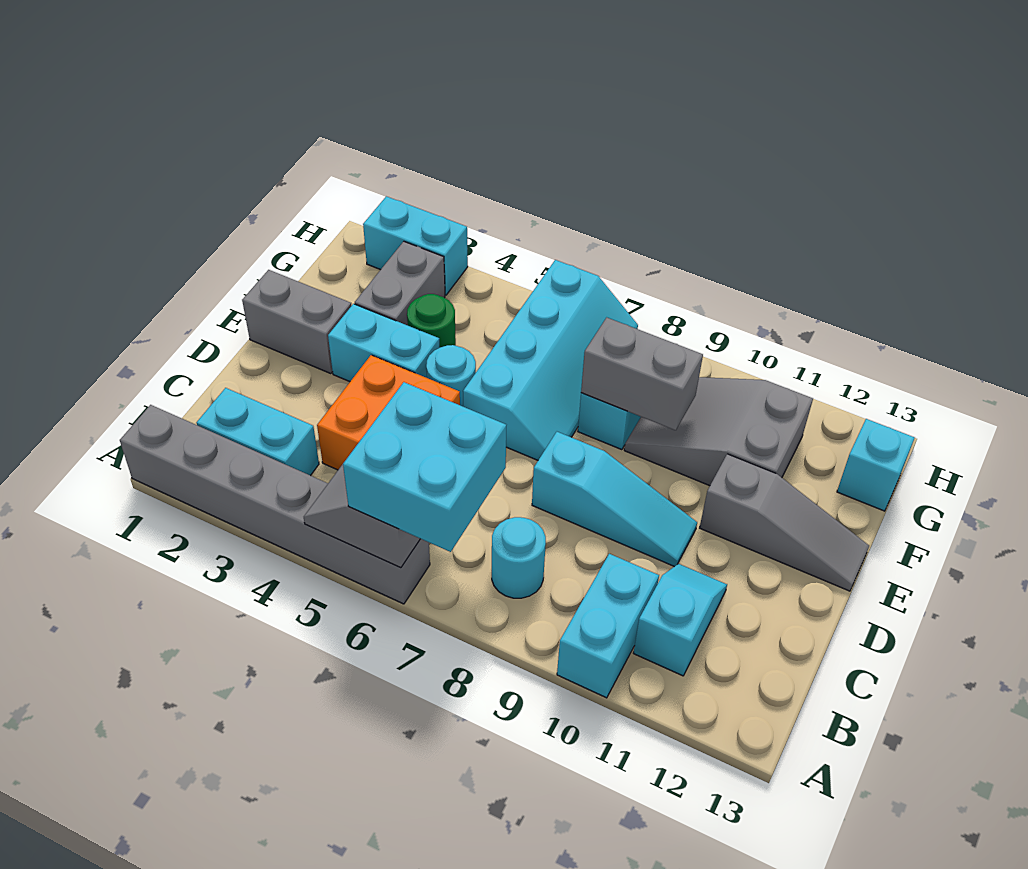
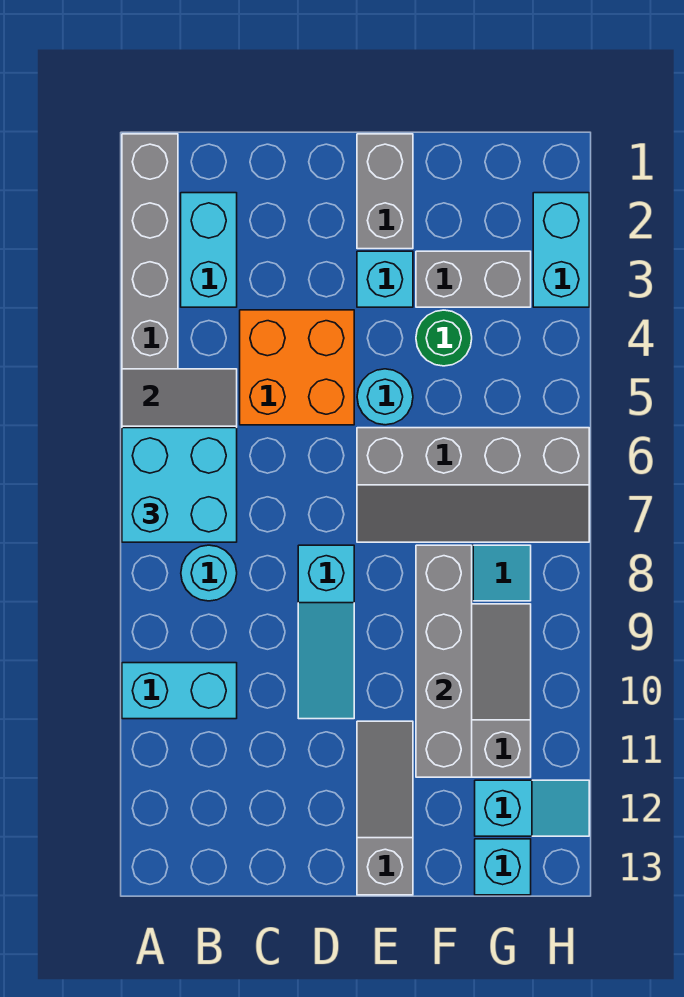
cyan 1x2 slope [634,564,727,676] -> cyan 1x2 slope moved to [475,780,589,836]
cyan 1x2 brick [328,304,440,382] -> cyan 1x1 brick [357,251,413,307]
cyan 2x4 slope [463,260,638,460] -> grey 2x4 slope [357,428,589,542]
grey 1x3 slope [700,454,869,591] -> grey 1x3 slope turned to [357,721,413,895]
grey 1x2 brick [581,318,703,430] -> grey 1x4 brick [416,545,472,777]

